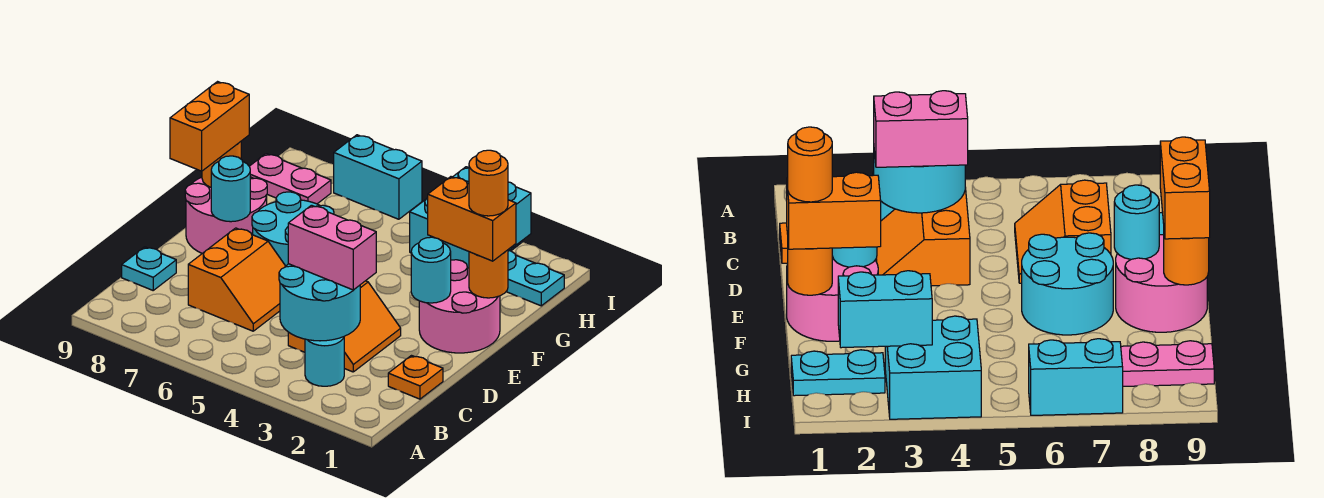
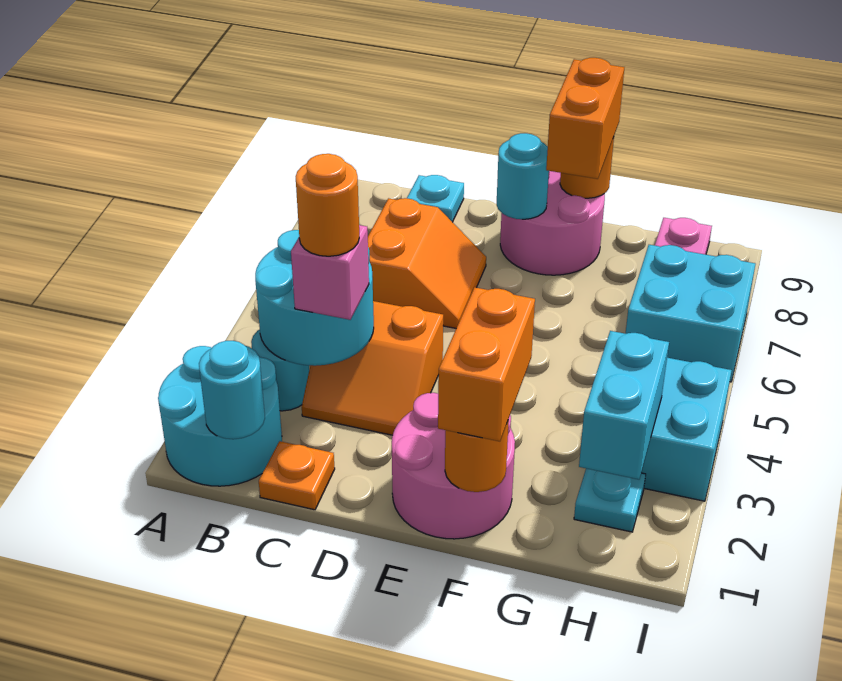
pink 1x2 brick [288,205,376,290] -> pink 1x1 brick [291,225,369,320]
orange 2x2 slope [188,228,285,331] -> orange 2x2 slope turned to [368,198,486,328]
cyan 1x1 round brick [411,237,451,303] -> cyan 1x1 round brick moved to [199,341,265,439]
cyan 2x2 round brick [252,192,334,266] -> cyan 2x2 round brick moved to [158,346,282,486]
orange 1x2 brick [170,82,249,171] -> orange 1x2 brick turned to [546,58,624,179]
orange 1x1 round brick [469,150,508,216] -> orange 1x1 round brick moved to [296,154,359,256]
cyan 1x2 plate [506,251,564,306] -> cyan 1x1 plate [574,468,646,532]
cyan 1x2 brick [334,135,422,219] -> cyan 2x2 brick [626,245,755,382]

